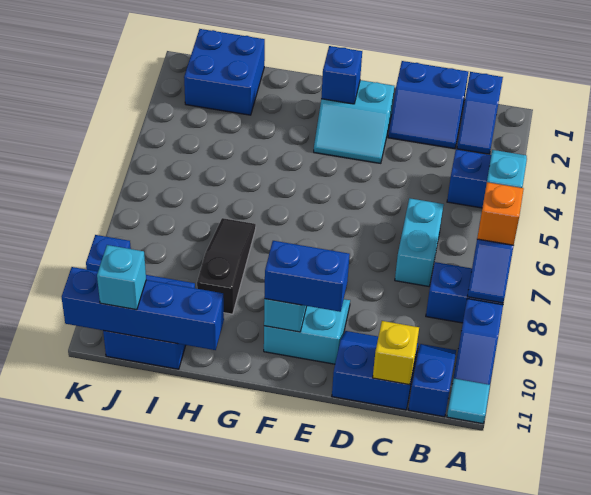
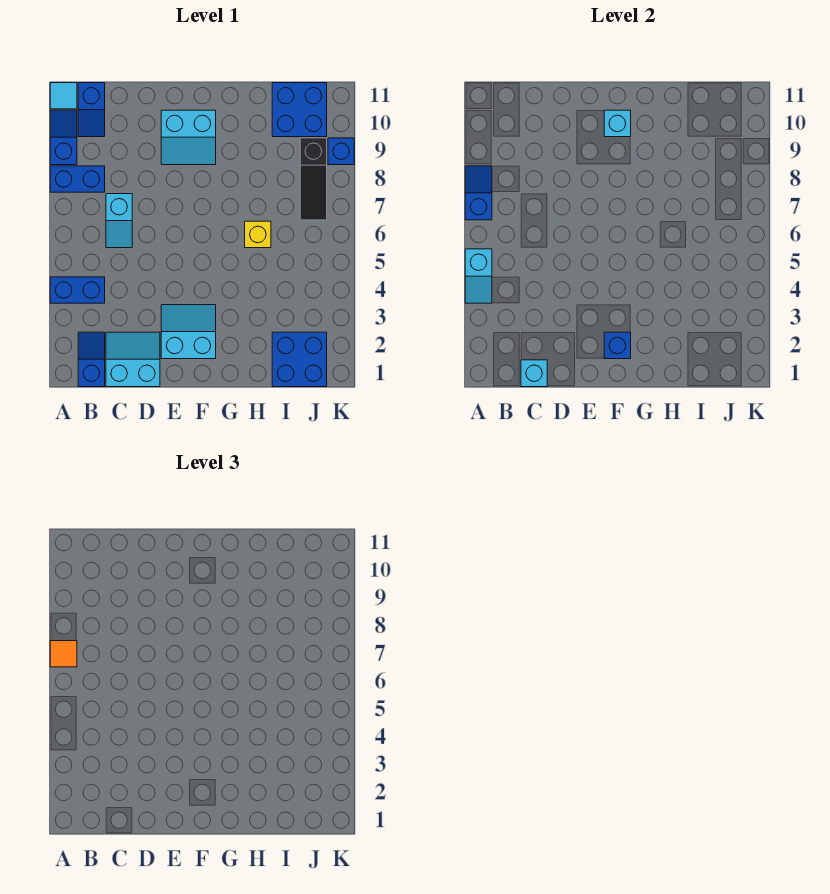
orange 1x1 brick [477,182,524,245] -> orange 1x1 tile [50,641,77,667]
blue 2x2 slope [388,61,468,149] -> cyan 2x2 slope [106,332,160,387]
cyan 1x2 brick [395,198,444,286] -> cyan 1x2 slope [106,194,132,248]
blue 2x2 slope [332,331,418,410] -> none
yellow 1x1 brick [373,321,419,385] -> yellow 1x1 brick moved to [245,221,271,248]
blue 1x2 brick [265,241,350,312] -> none
black 1x3 slope [197,218,256,314] -> black 1x3 slope moved to [300,138,327,220]
blue 1x4 brick [62,267,224,350] -> none
cyan 1x1 brick [97,245,146,310] -> cyan 1x1 brick moved to [521,360,547,387]

